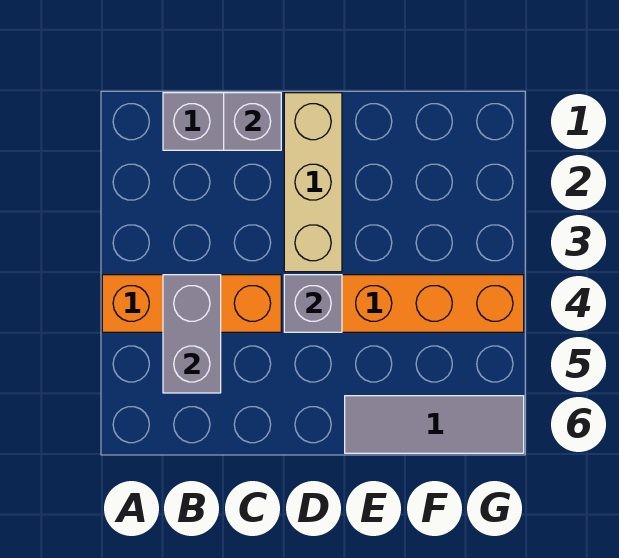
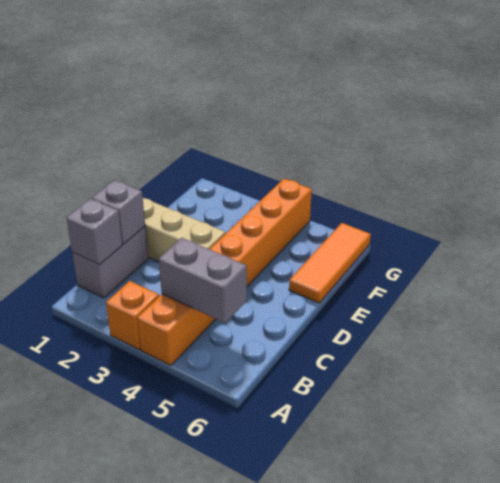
none -> orange 1x1 brick [106,281,159,350]
grey 1x1 brick [284,275,342,332] -> grey 1x1 brick moved to [66,199,122,265]
grey 1x3 tile [345,396,524,453] -> orange 1x3 tile [289,223,371,303]

